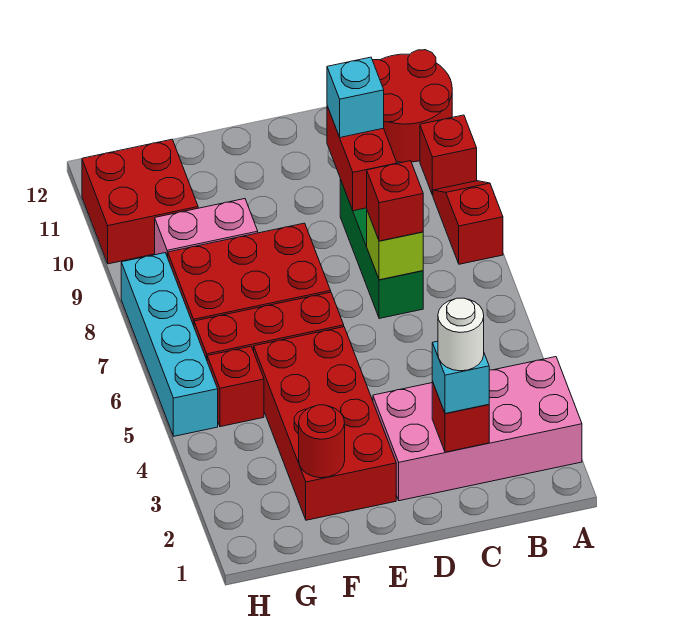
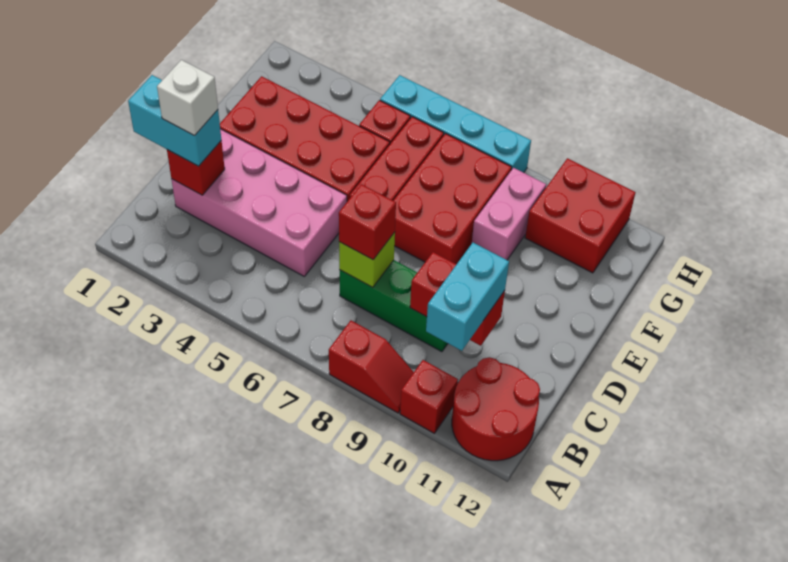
pink 2x4 brick [373,357,582,501] -> pink 2x4 brick turned to [171,129,347,276]
cyan 1x1 brick [432,341,489,414] -> cyan 1x2 brick [128,75,221,166]
white 1x1 round brick [438,298,484,371] -> white 1x1 brick [157,60,218,136]
cyan 1x1 brick [327,57,384,137] -> cyan 1x2 brick [426,243,509,351]
red 1x1 round brick [299,405,345,478] -> none

